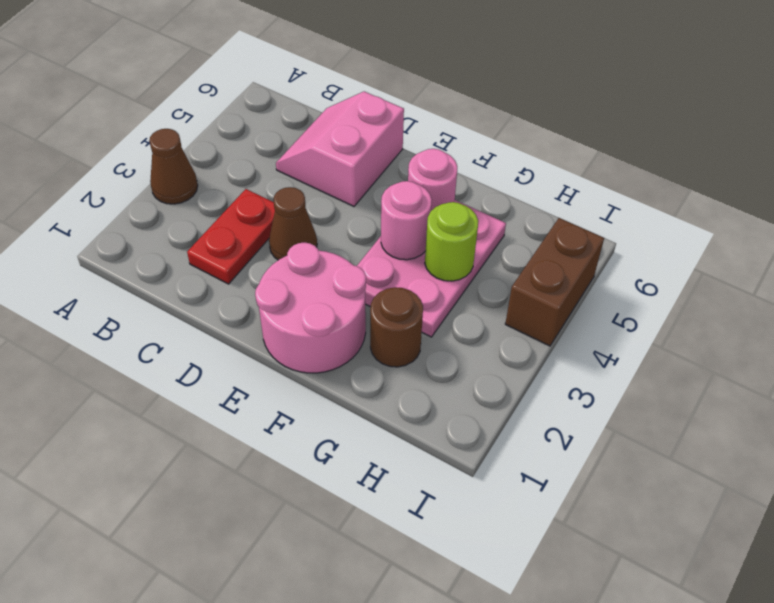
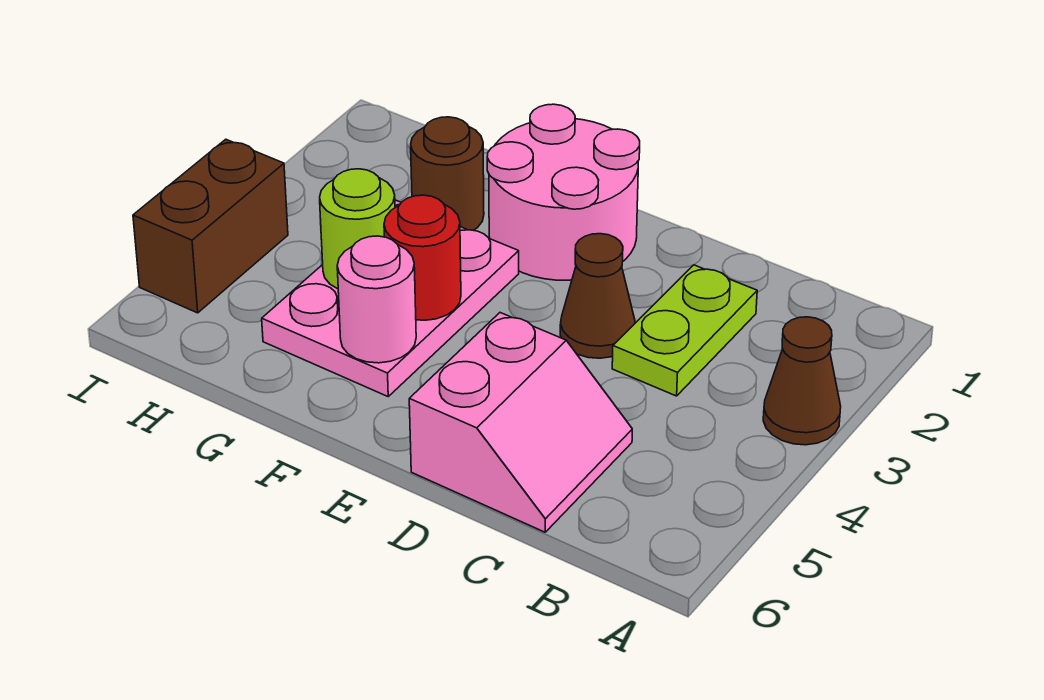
red 1x2 plate [187,189,275,284] -> lime 1x2 plate [612,265,757,396]
pink 1x1 round brick [381,181,432,260] -> red 1x1 round brick [384,195,461,320]

